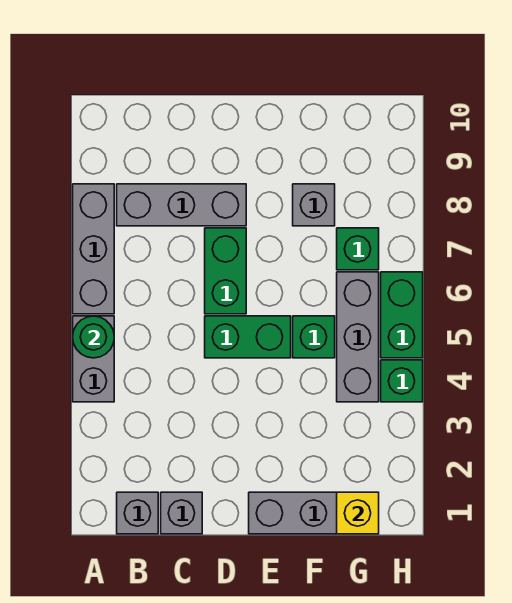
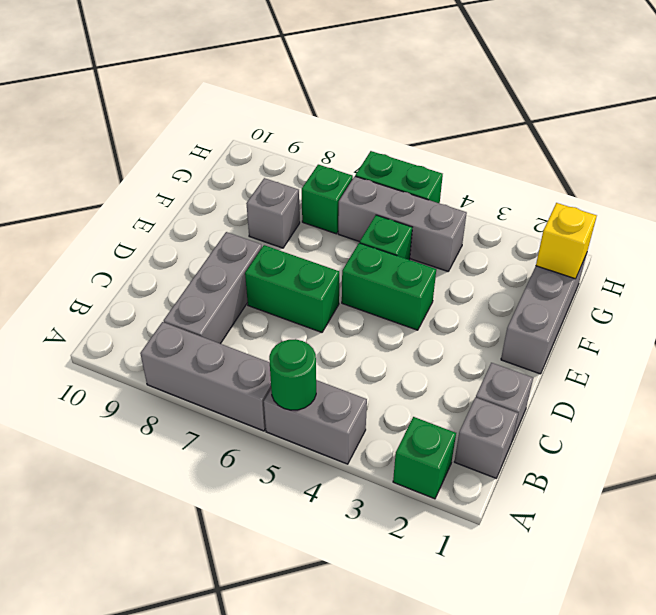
green 1x2 brick [205,316,291,358] -> green 1x2 brick turned to [342,243,436,330]
green 1x1 brick [381,360,423,402] -> green 1x1 brick moved to [393,417,456,499]

